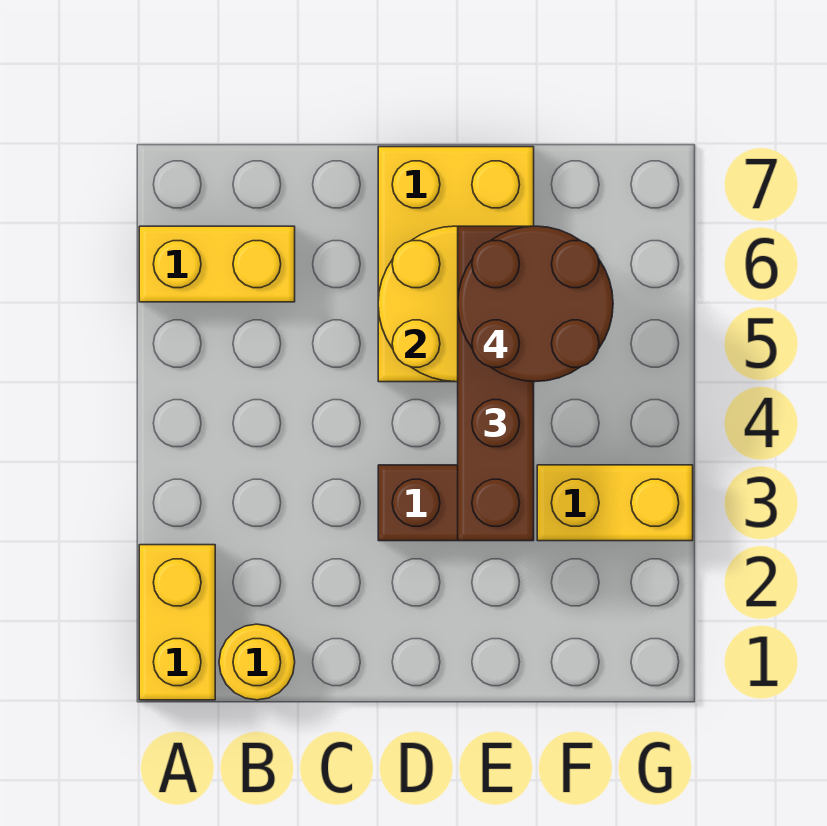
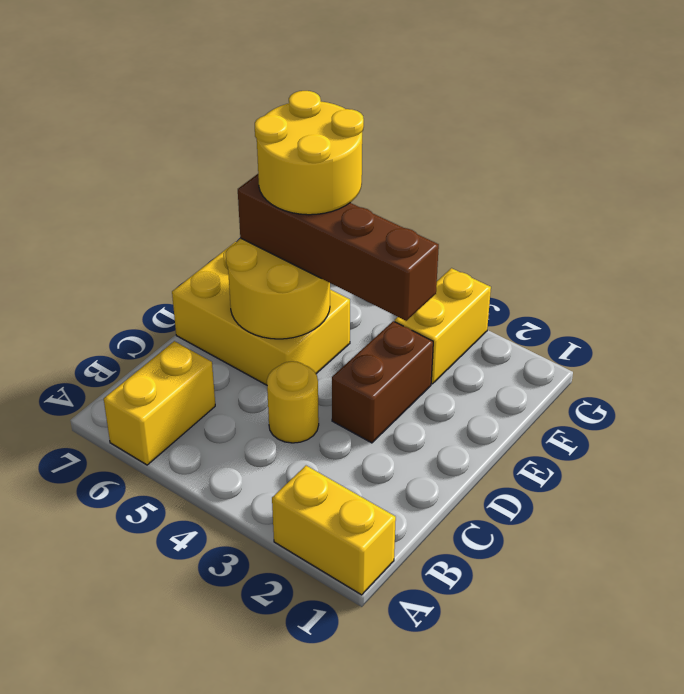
yellow 1x1 round brick [219,624,295,700] -> yellow 1x1 round brick moved to [267,361,319,443]
brown 2x2 round brick [458,226,613,382] -> yellow 2x2 round brick [255,91,364,215]

